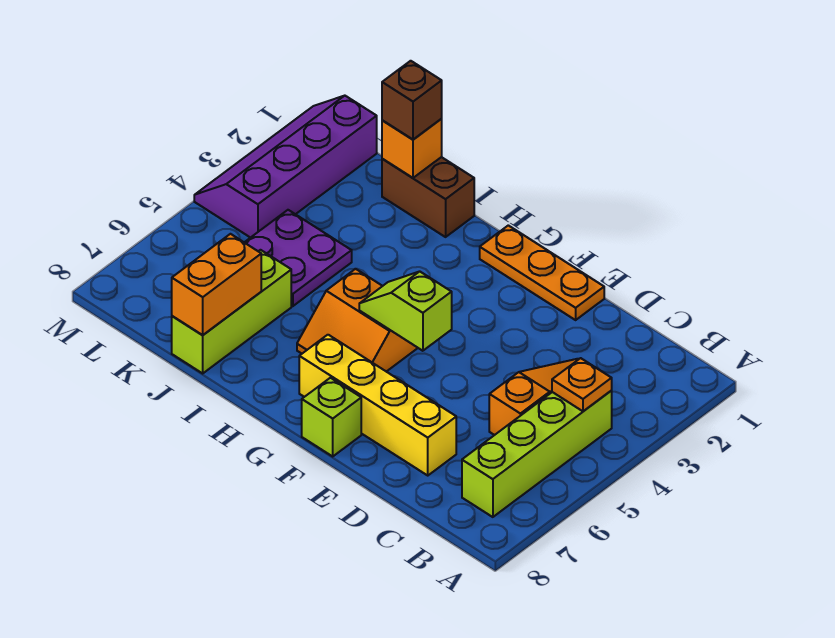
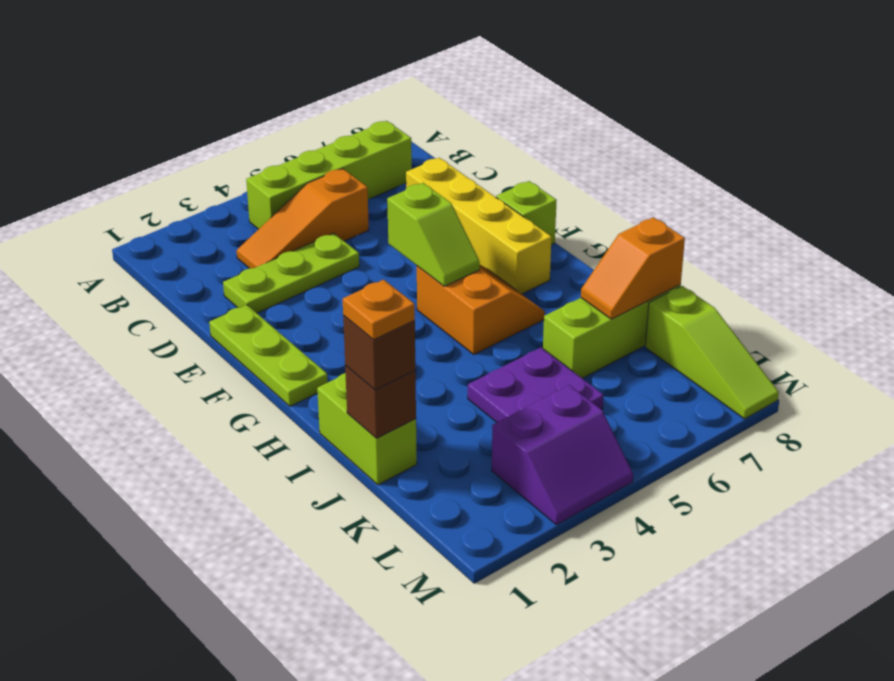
orange 1x1 plate [552,358,612,411] -> orange 1x1 plate moved to [343,280,415,340]
none -> lime 1x3 plate [223,233,359,313]
orange 1x3 plate [480,225,604,320] -> lime 1x3 plate [209,305,328,406]
brown 1x2 brick [382,157,474,237] -> lime 1x2 brick [317,373,417,485]
orange 1x1 brick [382,119,442,178] -> brown 1x1 brick [345,366,416,438]
orange 1x2 brick [172,234,261,335] -> orange 1x2 slope [581,217,685,319]
none -> lime 1x3 slope [645,286,779,419]
purple 2x4 slope [194,96,377,238] -> purple 2x2 slope [492,385,633,525]

